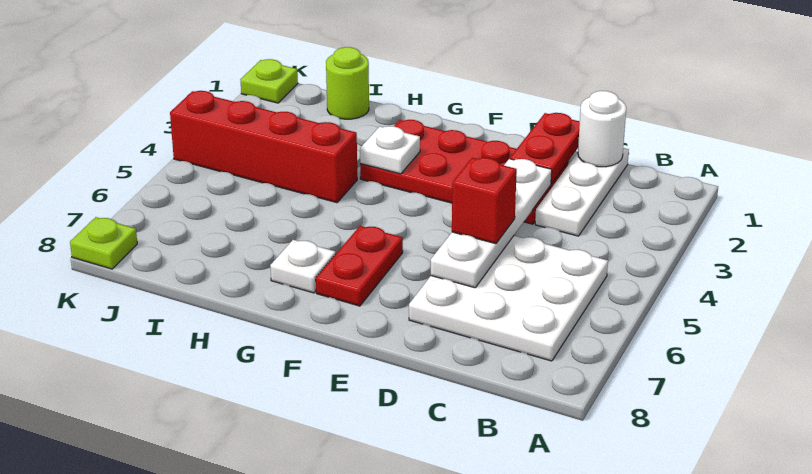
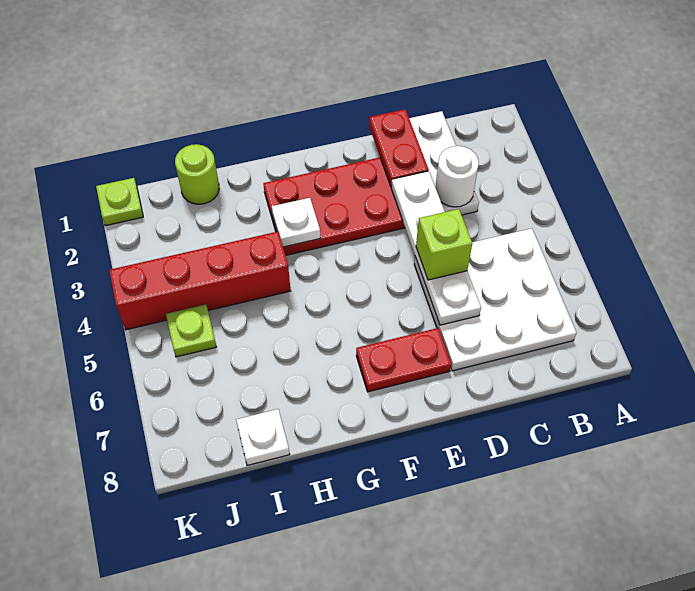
white 1x1 round brick [578,91,626,167] -> white 1x1 round brick moved to [435,146,479,207]
red 1x1 brick [452,158,517,244] -> lime 1x1 brick [416,209,472,280]
red 1x2 plate [316,226,403,306] -> red 1x2 plate turned to [356,328,451,392]
white 1x1 plate [270,240,336,293] -> white 1x1 plate moved to [236,409,290,465]
lime 1x1 plate [70,217,137,269] -> lime 1x1 plate moved to [166,305,216,357]

